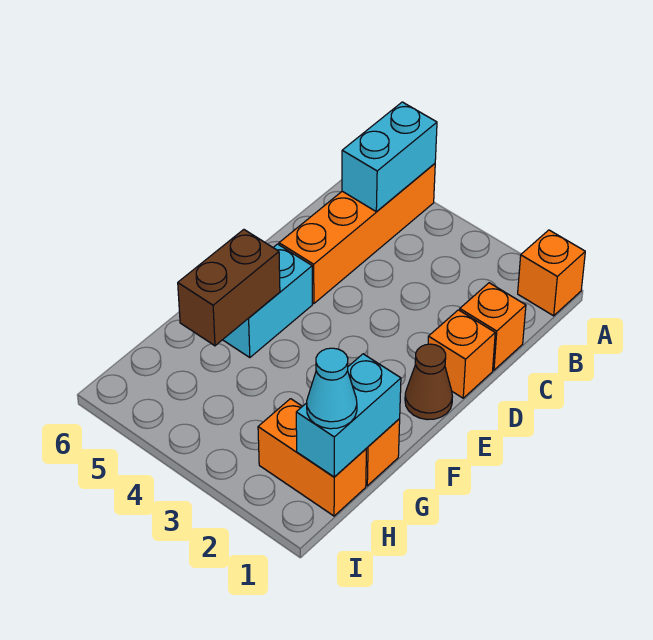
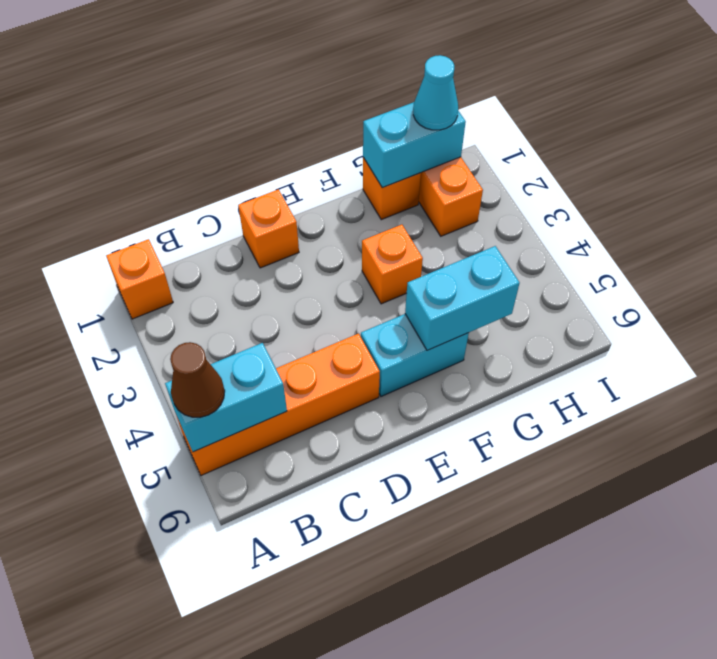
orange 1x1 brick [460,283,526,370] -> orange 1x1 brick moved to [362,225,423,304]
brown 1x1 cone [405,344,452,420] -> brown 1x1 cone moved to [170,342,225,417]
brown 1x2 brick [178,230,280,346] -> cyan 1x2 brick [405,246,520,350]

